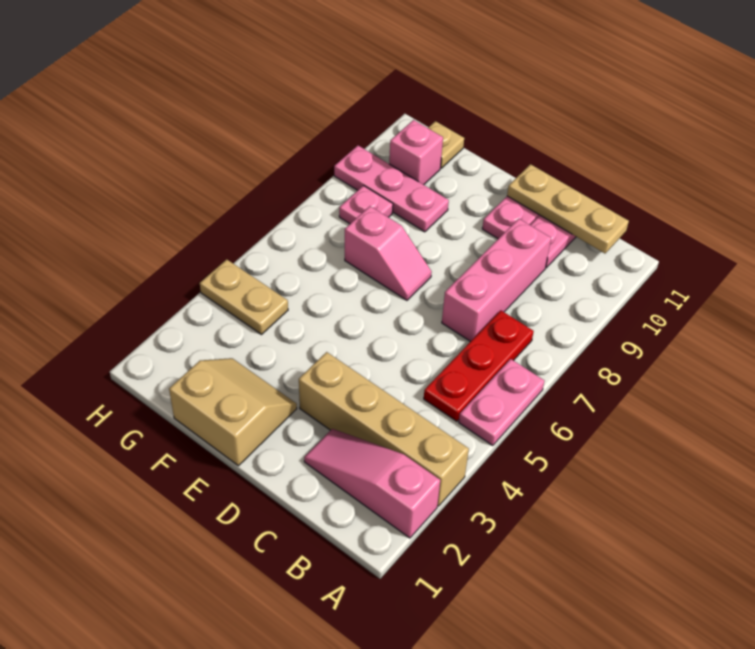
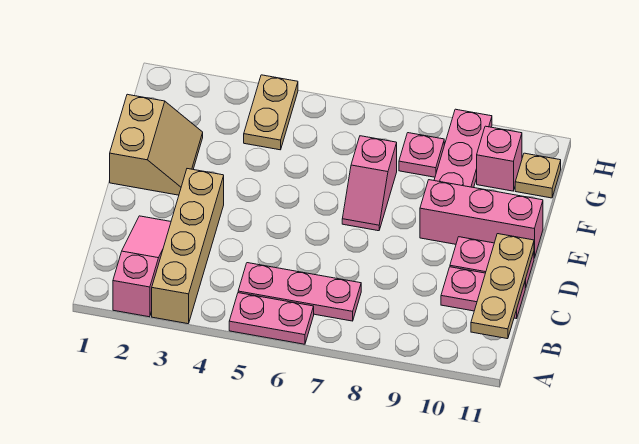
red 1x3 plate [424,310,534,421] -> pink 1x3 plate [238,263,361,321]
pink 1x3 brick [442,219,551,342] -> pink 1x3 brick moved to [420,180,543,258]

